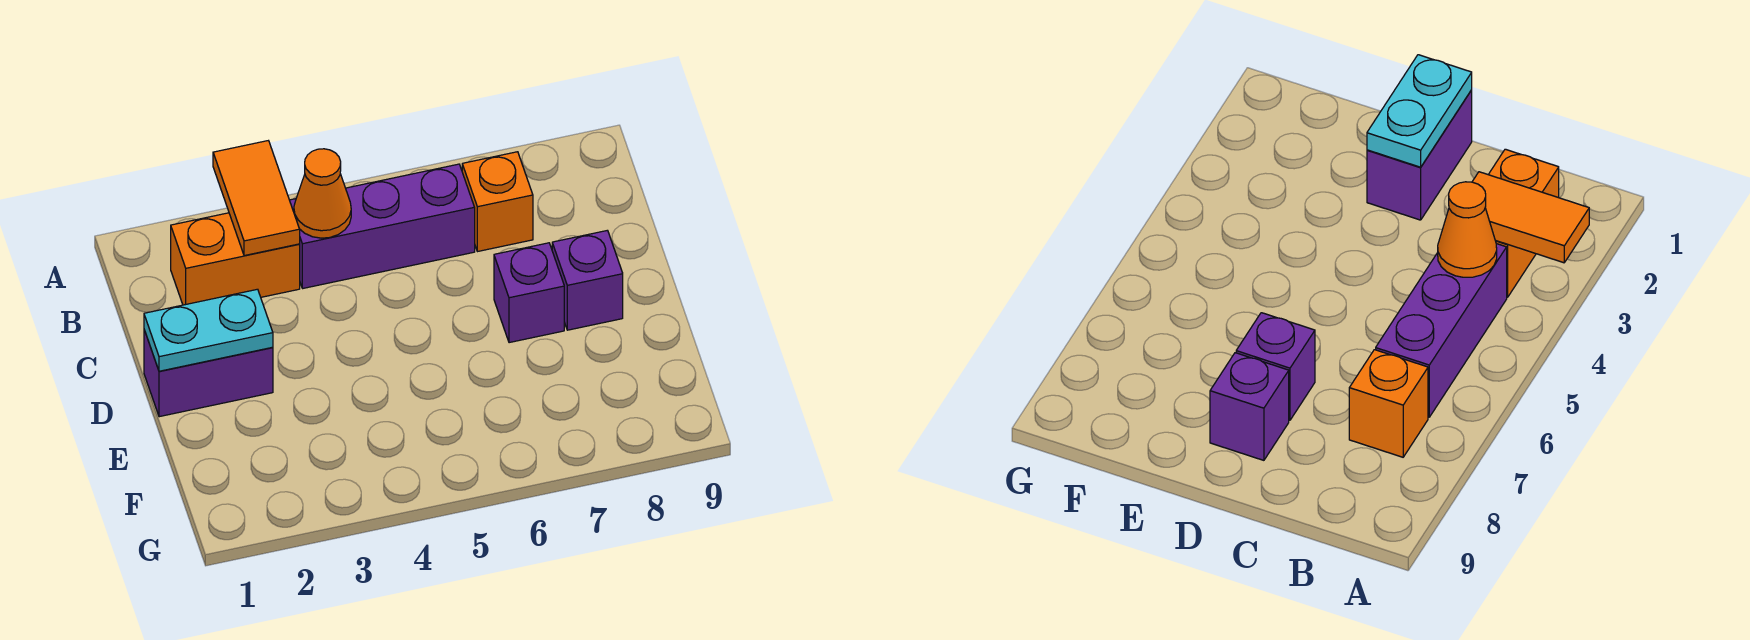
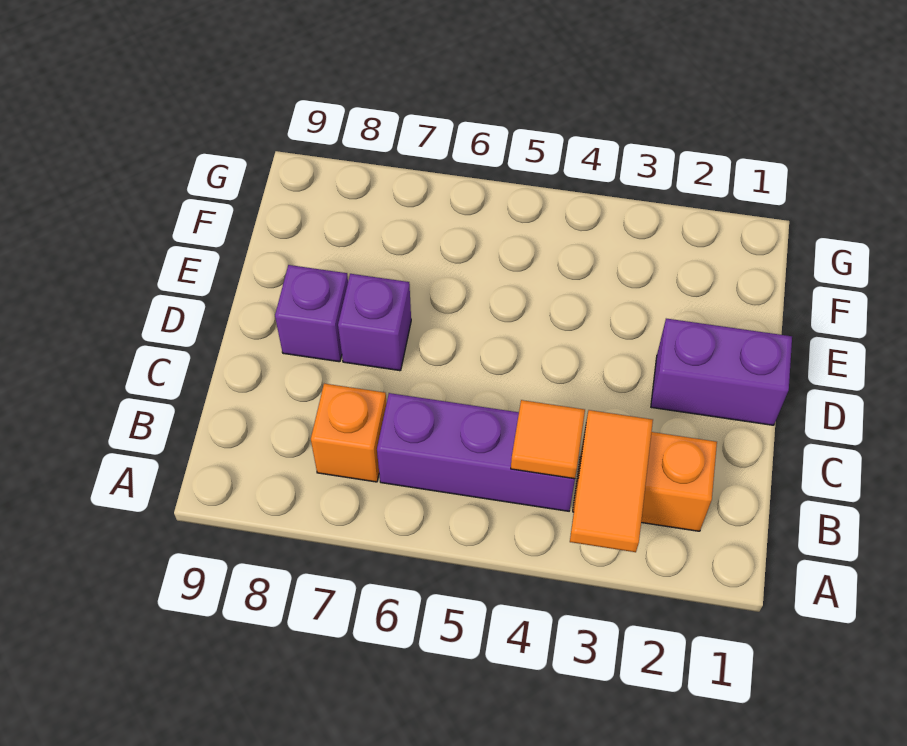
orange 1x1 cone [294,149,351,238] -> orange 1x1 tile [511,400,585,479]
cyan 1x2 plate [144,289,273,371] -> none

